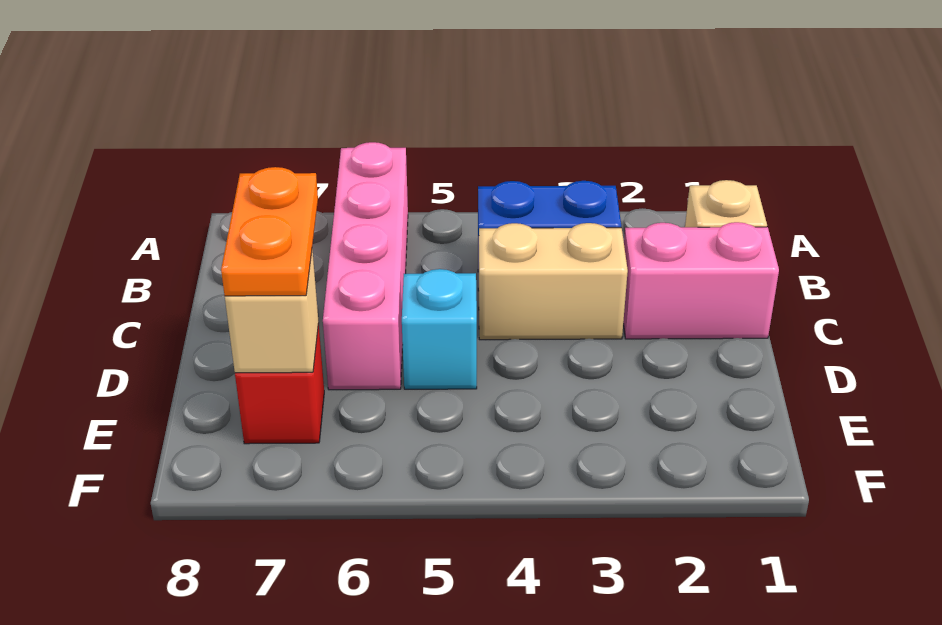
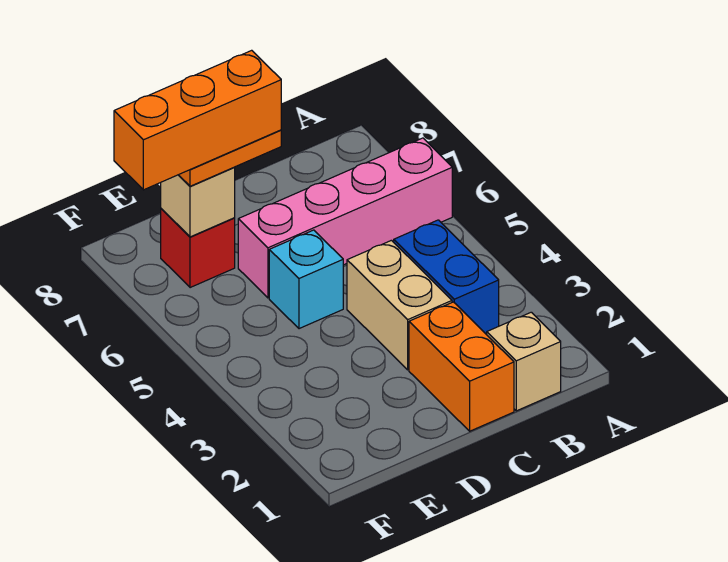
pink 1x2 brick [623,222,779,339] -> orange 1x2 brick [409,302,514,431]
none -> orange 1x3 brick [114,50,281,190]

